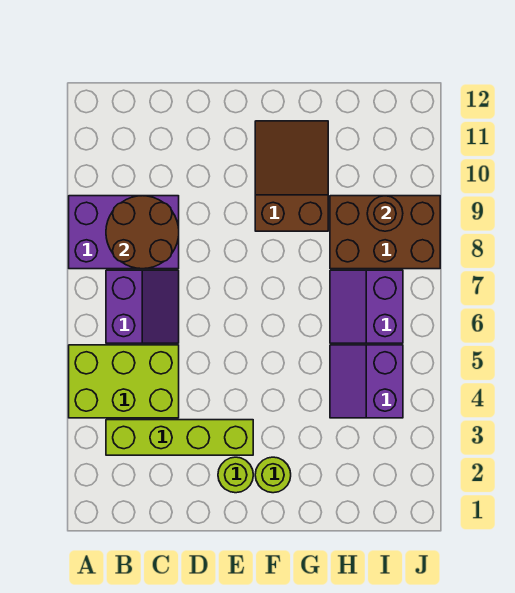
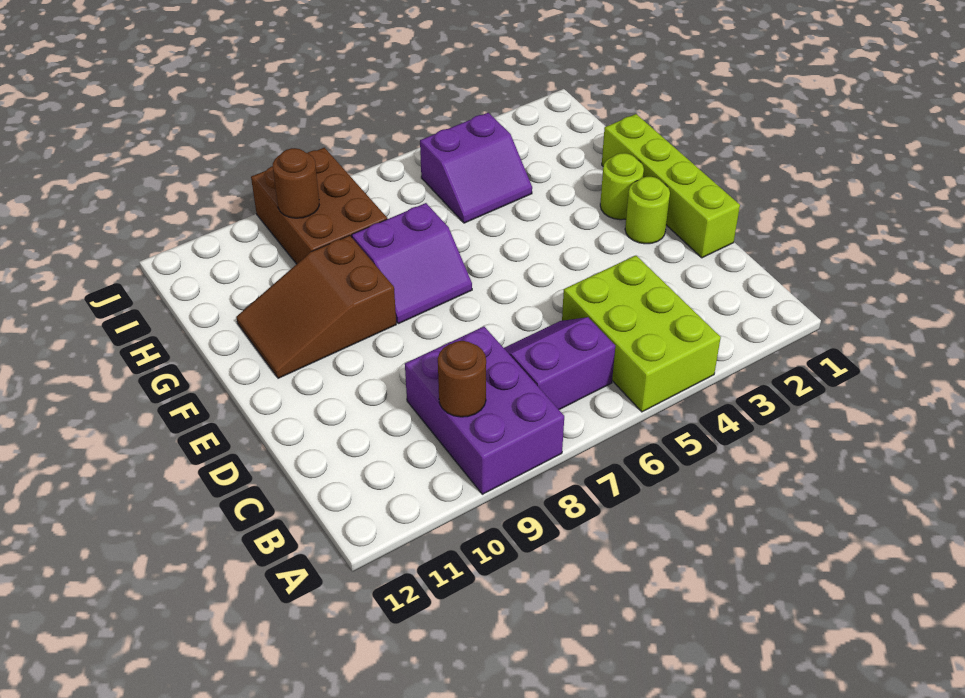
lime 1x4 brick [106,420,253,455] -> lime 1x4 brick moved to [602,114,740,258]
brown 2x2 round brick [106,196,179,269] -> brown 1x1 round brick [438,341,486,417]
purple 2x2 slope [330,270,403,343] -> purple 2x2 slope moved to [352,203,472,324]

